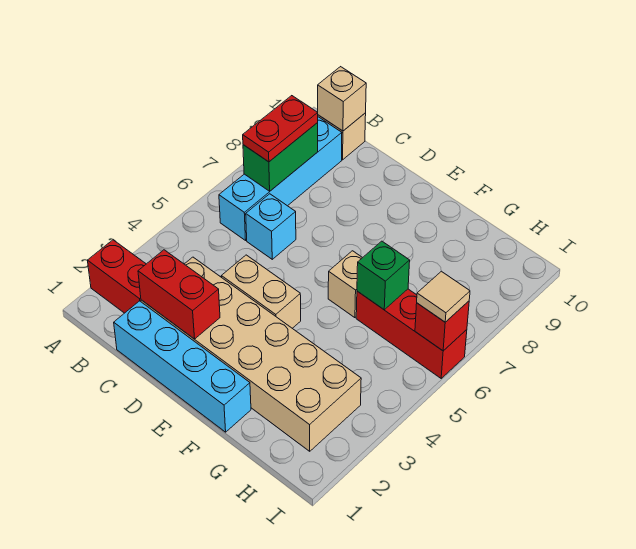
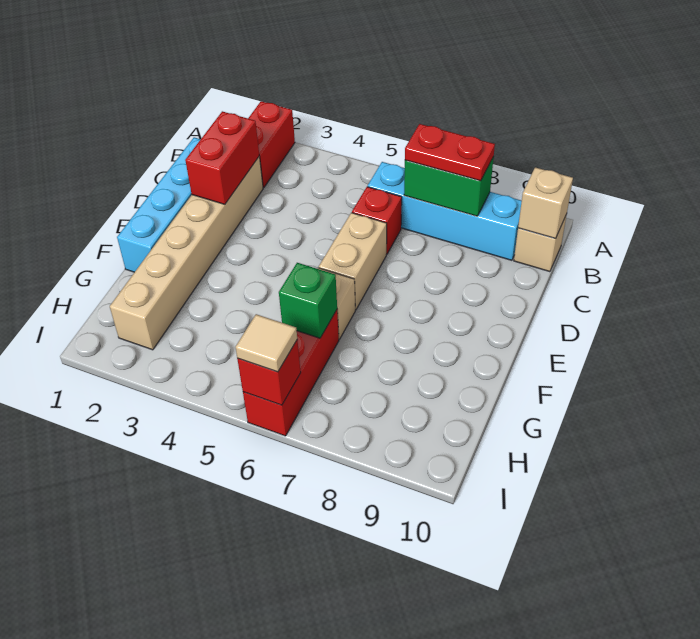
tan 2x6 brick [141,257,361,451] -> tan 1x6 brick [110,156,263,350]
cyan 1x1 brick [246,194,296,259] -> red 1x1 brick [352,187,402,254]
tan 1x2 brick [221,255,301,328] -> tan 1x2 brick moved to [319,213,387,310]

